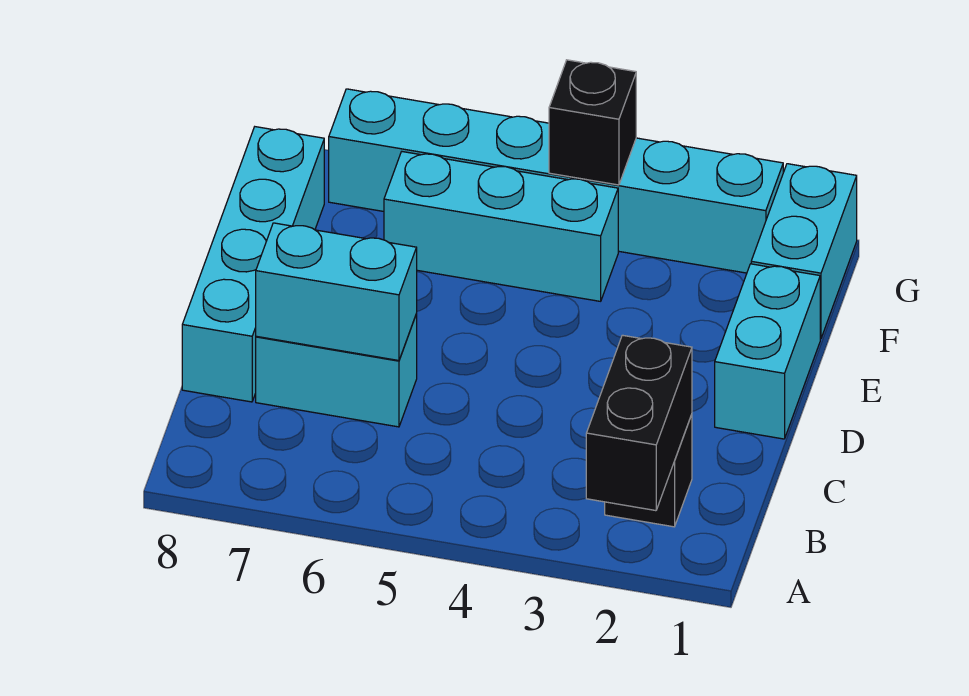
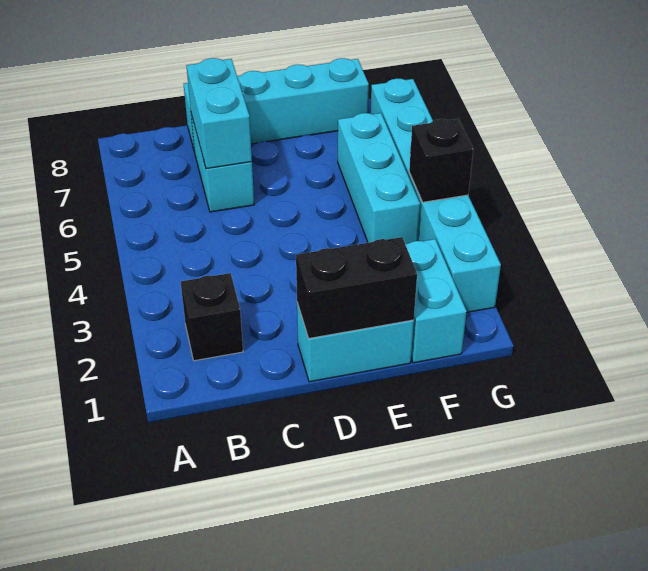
black 1x2 brick [586,335,692,511] -> black 1x2 brick moved to [296,237,417,339]
cyan 1x2 brick [751,164,857,339] -> cyan 1x2 brick turned to [405,239,467,363]

